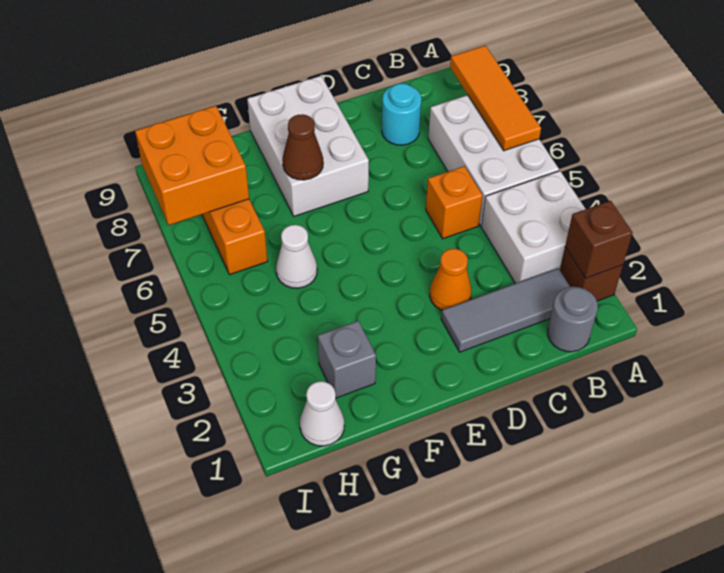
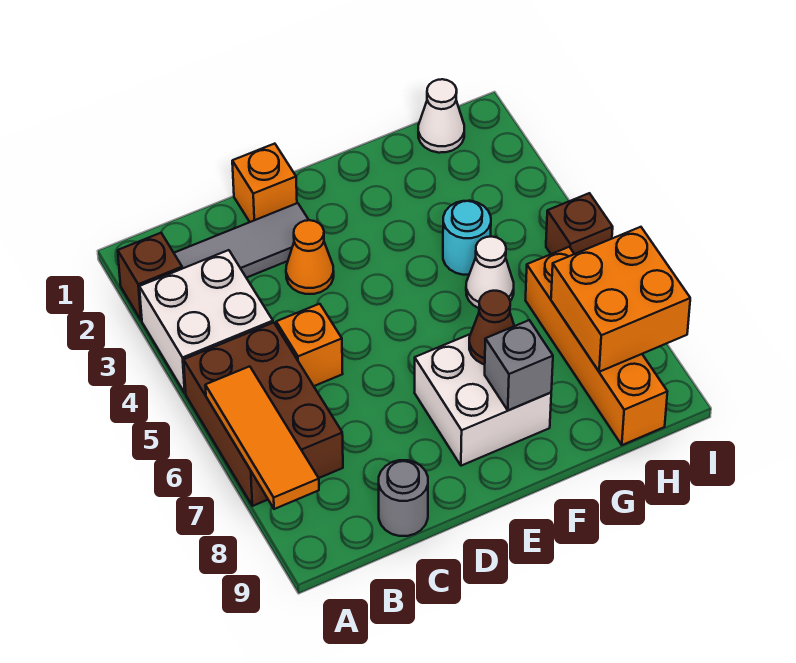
brown 1x1 brick [565,201,632,278] -> brown 1x1 brick moved to [546,193,613,254]
white 2x3 brick [428,95,559,226] -> brown 2x3 brick [184,323,343,506]
grey 1x1 round brick [548,287,598,352] -> grey 1x1 round brick moved to [379,460,428,536]
cyan 1x1 round brick [382,84,421,145] -> cyan 1x1 round brick moved to [443,201,491,275]
none -> orange 1x1 brick [232,144,297,222]
white 2x3 brick [247,76,369,216] -> white 2x2 brick [415,334,551,466]
grey 1x1 brick [318,321,376,398] -> grey 1x1 brick moved to [485,320,553,410]

